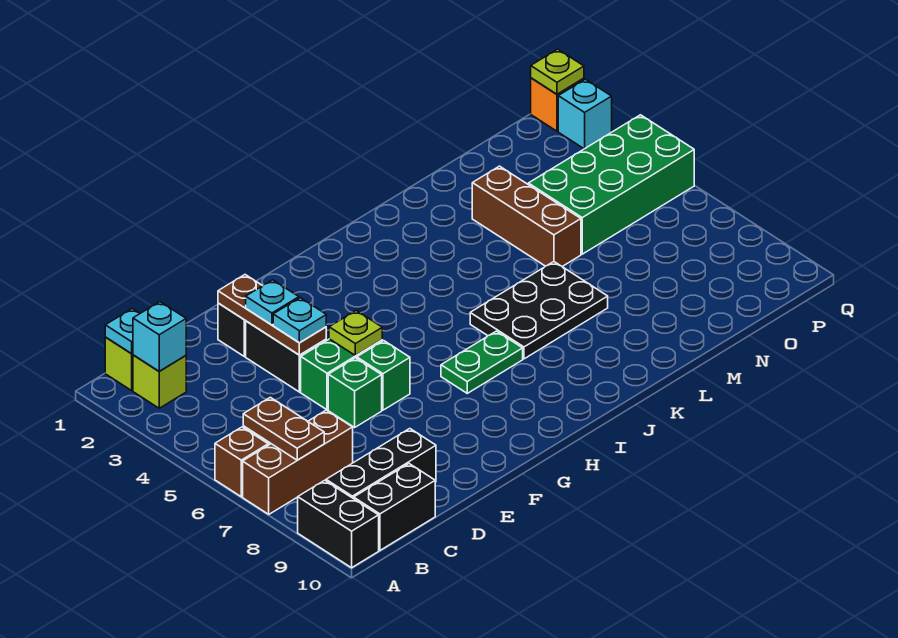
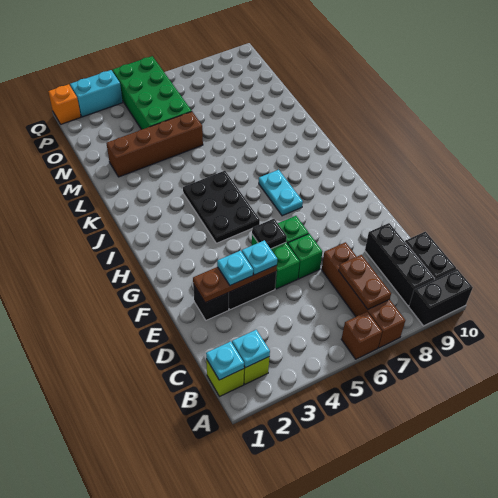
brown 1x3 brick [243,410,353,514] -> brown 1x4 brick [322,242,405,348]
cyan 1x1 brick [133,302,186,371] -> cyan 1x1 plate [232,330,270,368]
brown 1x2 plate [243,397,324,460] -> brown 1x2 plate turned to [339,255,391,309]
lime 1x1 plate [329,311,382,356] -> black 1x1 plate [252,219,287,249]
green 1x2 plate [441,331,523,393] -> cyan 1x2 plate [259,170,303,216]
black 2x3 plate [470,262,608,359] -> black 2x3 plate moved to [183,171,260,243]
brown 1x3 brick [472,166,581,266] -> brown 1x4 brick [107,112,203,177]
lime 1x1 plate [531,49,584,94] -> none
cyan 1x1 brick [558,79,612,149] -> cyan 1x2 brick [70,70,123,117]

